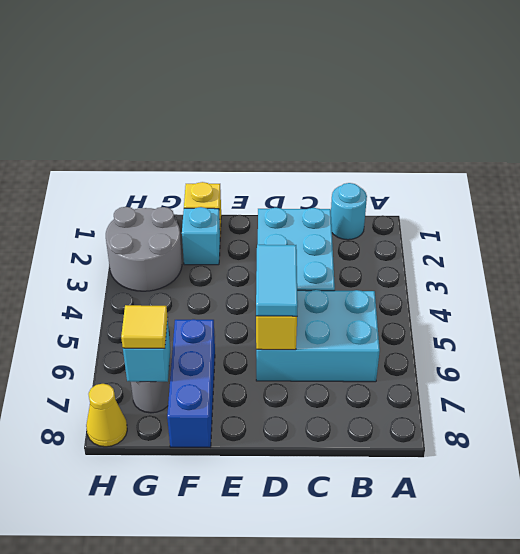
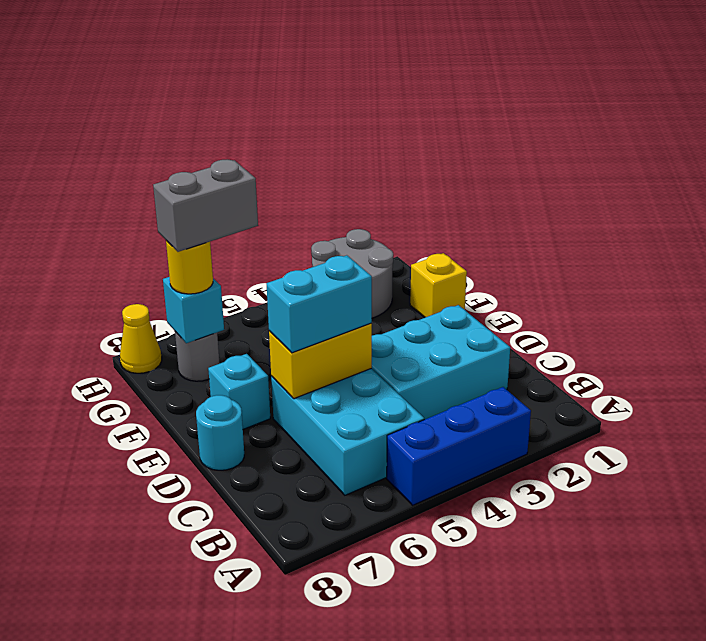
cyan 1x1 round brick [331,183,367,240] -> cyan 1x1 round brick moved to [196,395,244,470]
cyan 1x2 tile [256,245,298,316] -> cyan 1x2 brick [267,255,372,353]
cyan 1x1 brick [182,207,220,265] -> cyan 1x1 brick moved to [208,354,270,429]
blue 1x3 brick [167,319,215,447] -> blue 1x3 brick moved to [387,387,531,505]
none -> grey 1x2 brick [153,159,258,252]
yellow 1x1 tile [121,305,168,348] -> yellow 1x1 round brick [166,241,213,294]

